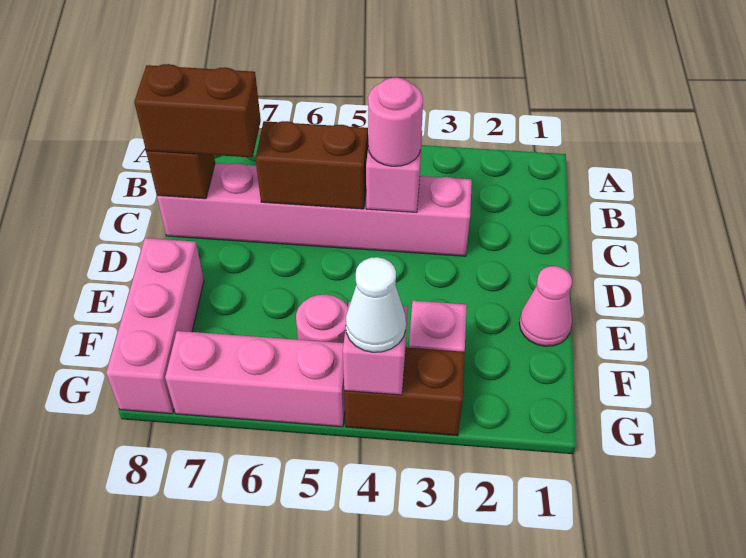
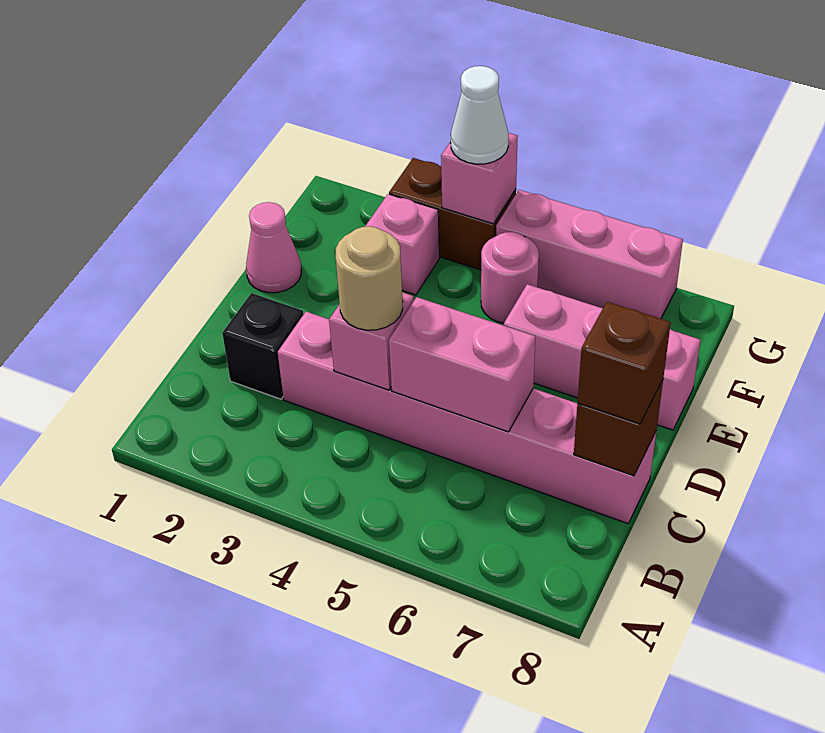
none -> black 1x1 brick [222,293,304,399]
pink 1x1 round brick [368,78,423,166] -> tan 1x1 round brick [335,226,403,330]
brown 1x2 brick [256,121,368,209] -> pink 1x2 brick [389,297,535,432]
brown 1x2 brick [134,64,261,157] -> brown 1x1 brick [578,302,671,424]
pink 1x3 brick [106,238,204,414] -> pink 1x3 brick turned to [503,284,701,430]

